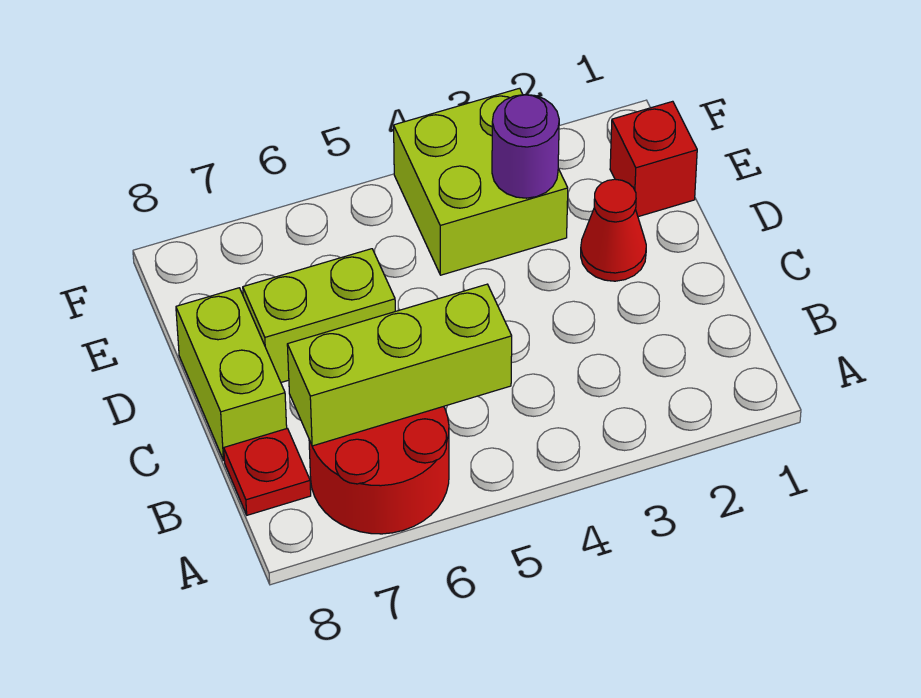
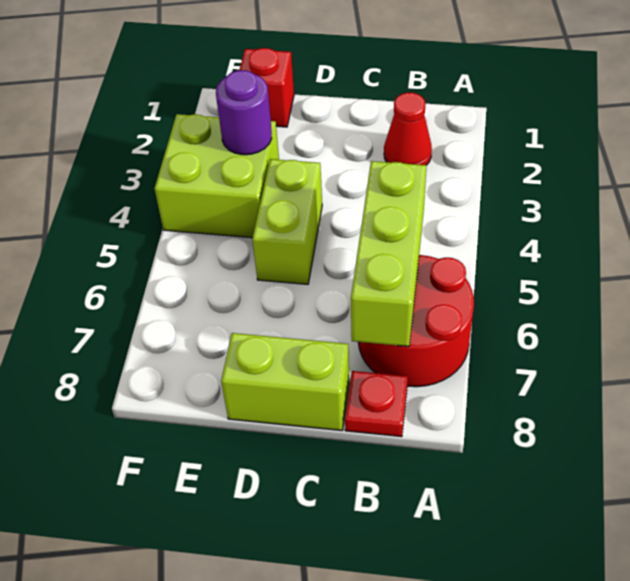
red 1x1 cone [581,179,646,281] -> red 1x1 cone moved to [384,92,432,165]
lime 1x2 brick [243,249,395,382] -> lime 1x2 brick moved to [252,159,322,284]

